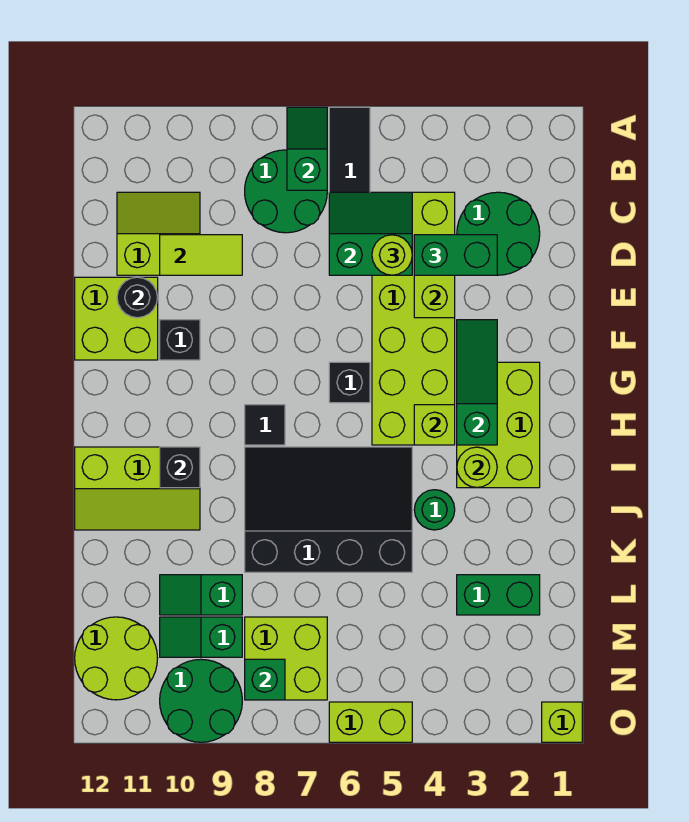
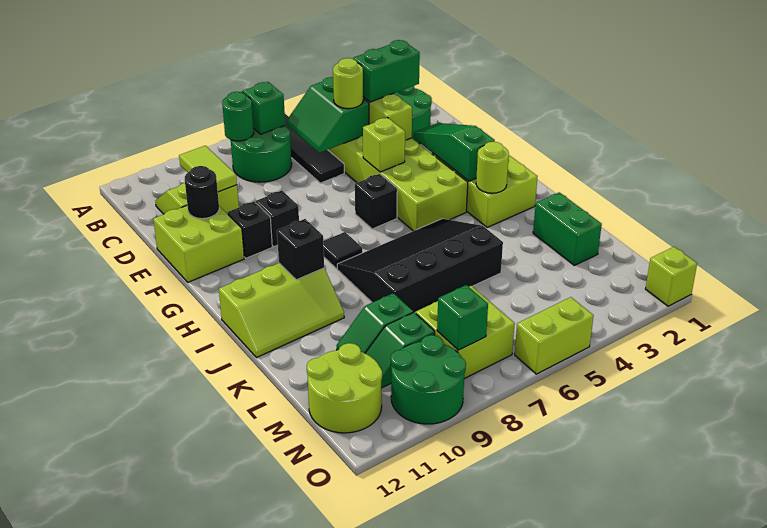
green 2x2 slope [329,192,412,275] -> green 2x2 slope turned to [287,77,369,153]
lime 1x2 tile [160,235,242,275] -> lime 1x2 tile turned to [179,146,237,192]
none -> black 1x1 brick [255,191,299,247]
lime 1x1 brick [414,405,455,445] -> lime 1x1 brick moved to [363,118,405,172]
green 1x1 round brick [414,490,455,530] -> green 1x1 round brick moved to [222,92,254,141]
green 1x2 brick [457,575,540,615] -> green 1x2 brick turned to [533,192,602,265]

